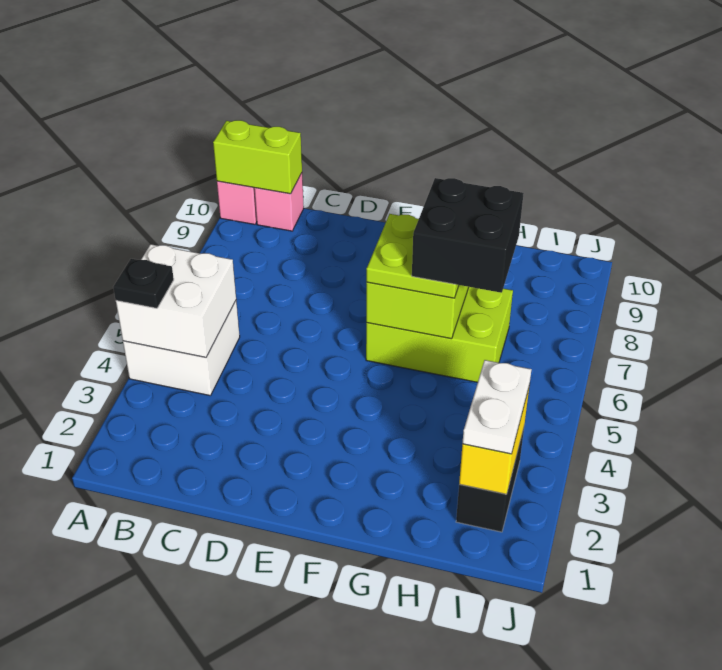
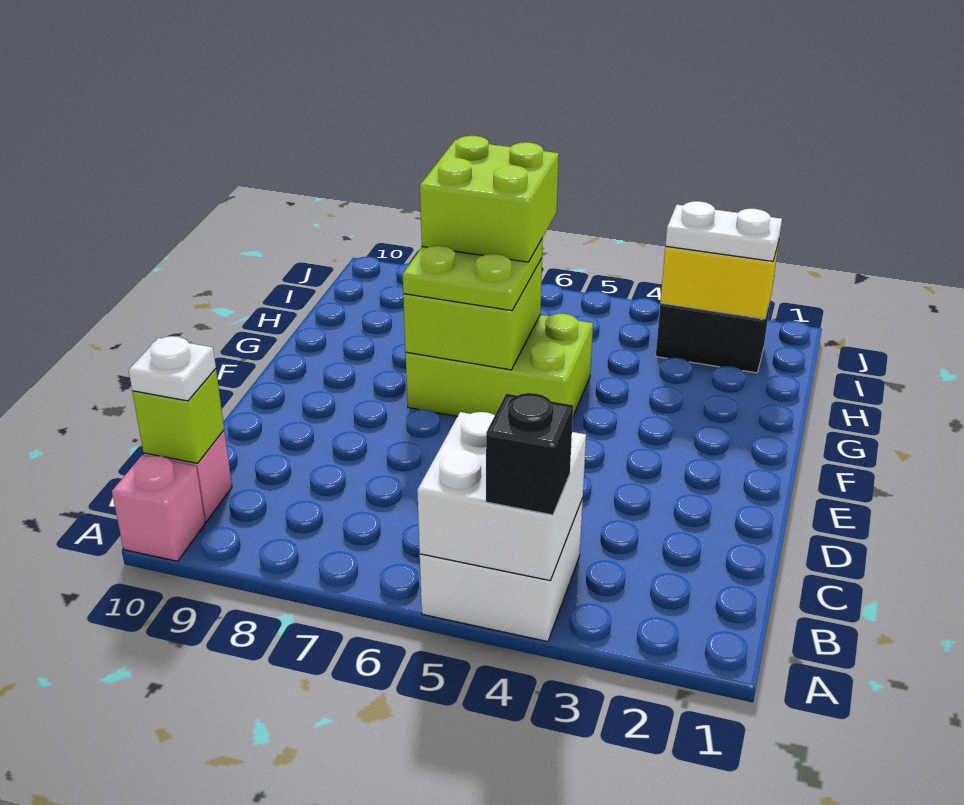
black 1x1 plate [113,259,174,308] -> black 1x1 brick [486,393,573,515]
lime 1x2 brick [213,120,302,194] -> lime 1x1 brick [132,369,224,463]
none -> white 1x1 plate [129,336,216,401]
lime 2x3 brick [366,287,513,382] -> lime 2x3 brick turned to [406,314,593,416]
black 2x2 brick [412,178,524,293] -> lime 2x2 brick [420,136,559,262]

